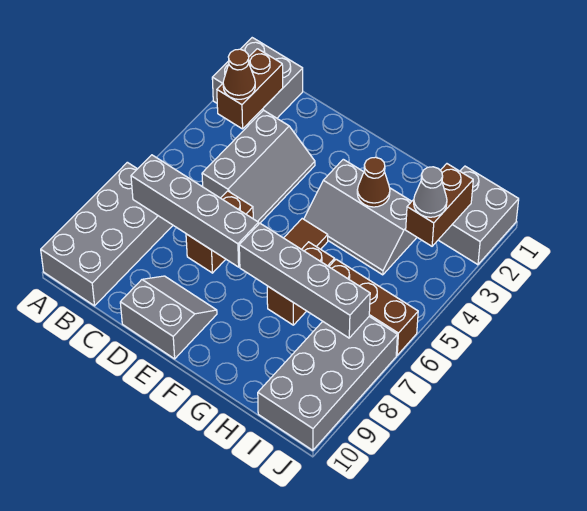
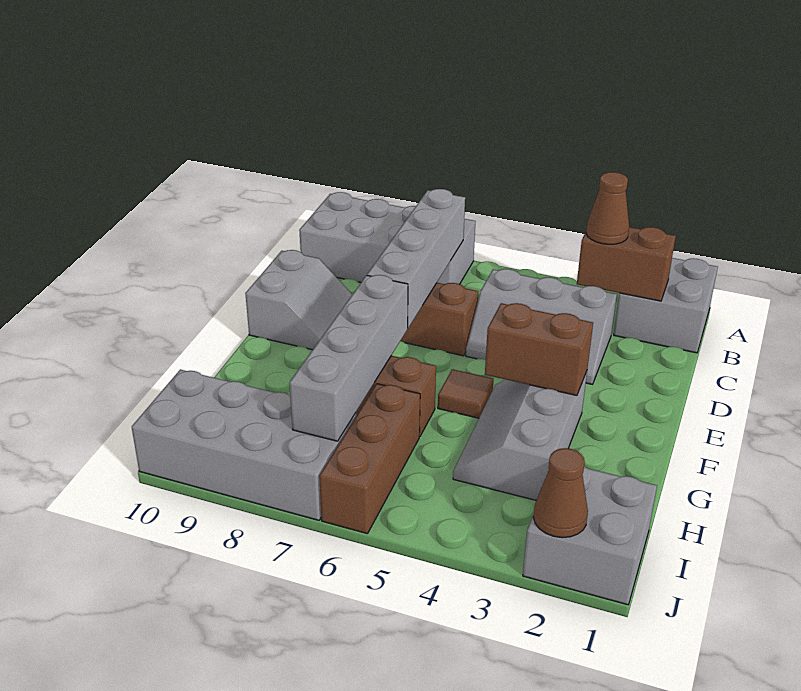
brown 1x1 cone [357,157,390,207] -> brown 1x1 cone moved to [533,448,588,538]
brown 1x2 brick [406,164,473,246] -> brown 1x2 brick moved to [485,303,593,395]
grey 1x1 cone [414,167,447,217] -> none

